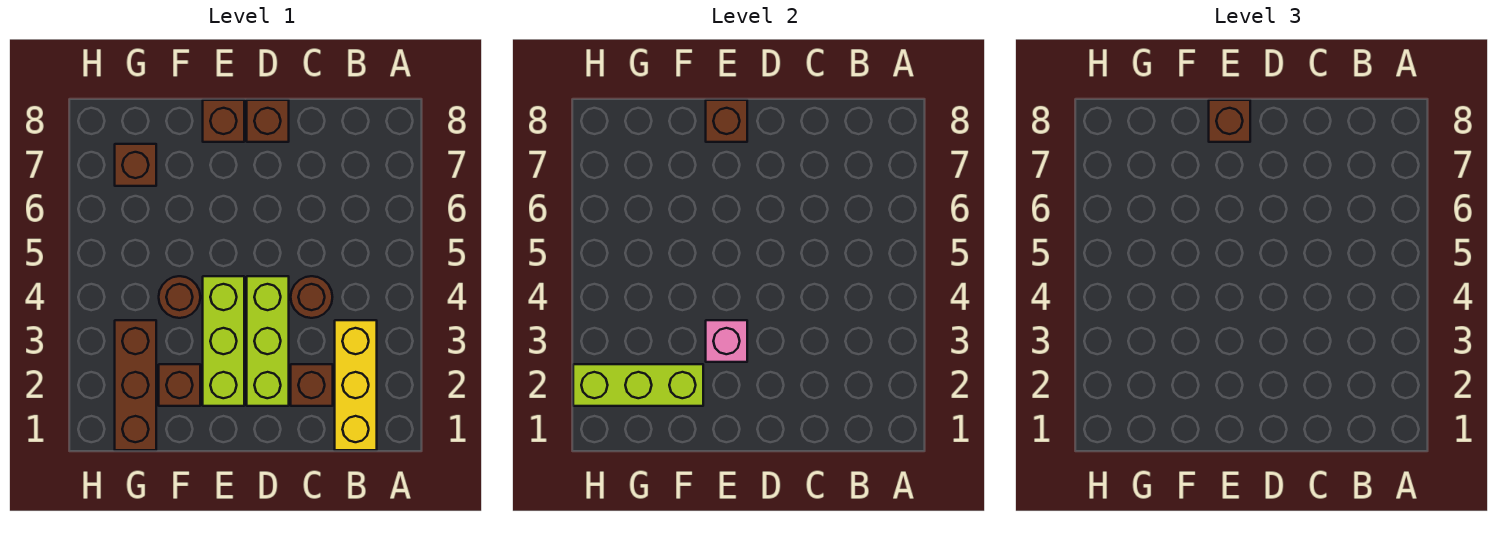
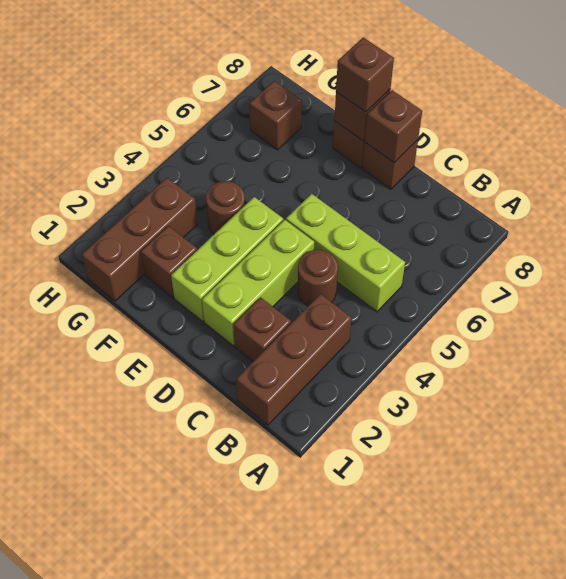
yellow 1x3 brick [335,320,377,450] -> brown 1x3 brick [236,294,351,425]
none -> brown 1x1 brick [365,90,422,163]
pink 1x1 brick [706,320,747,362] -> none
lime 1x3 brick [573,364,703,406] -> lime 1x3 brick moved to [286,194,405,312]

